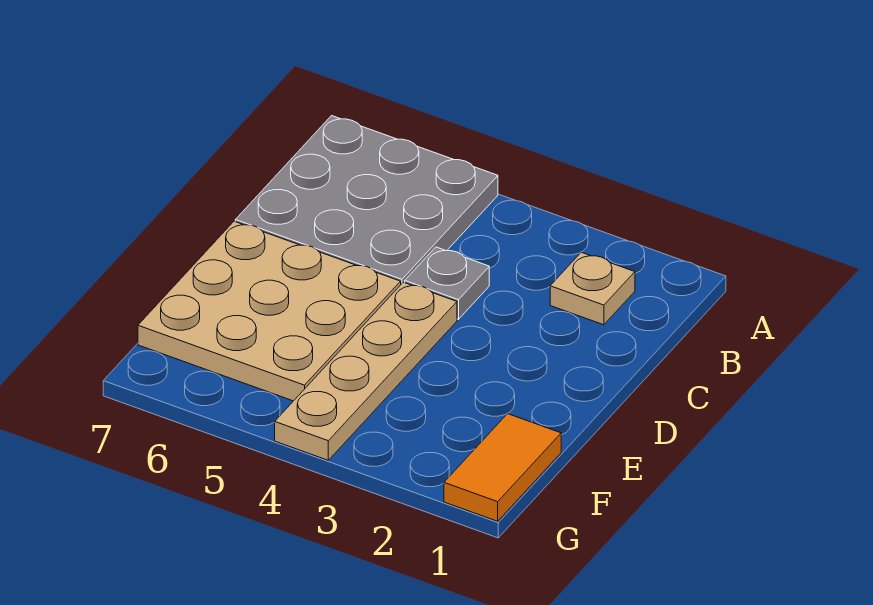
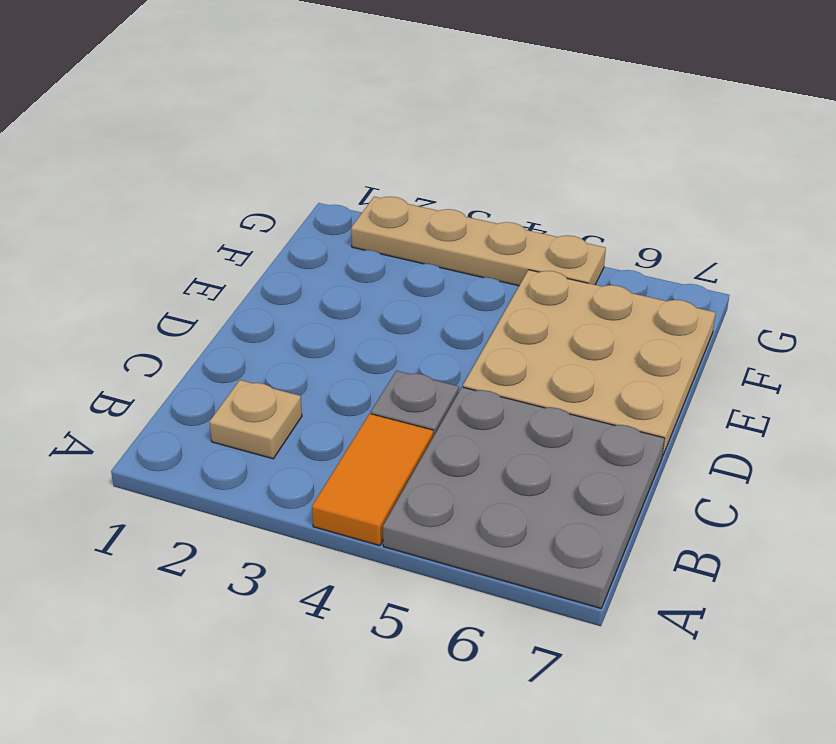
tan 1x4 plate [275,282,457,460] -> tan 1x4 plate turned to [351,197,606,286]
orange 1x2 tile [444,414,561,521] -> orange 1x2 tile moved to [312,414,433,546]

